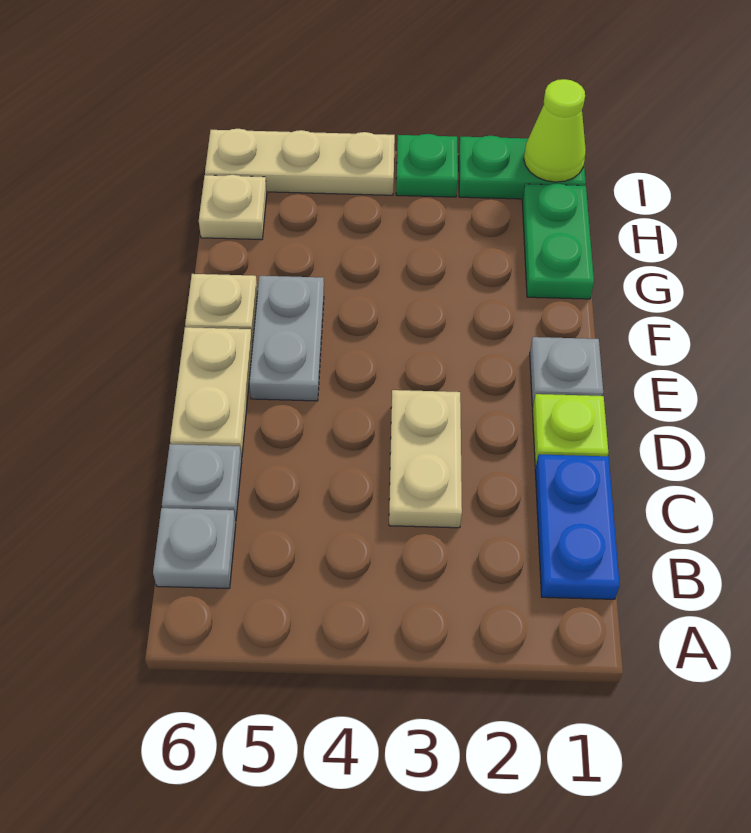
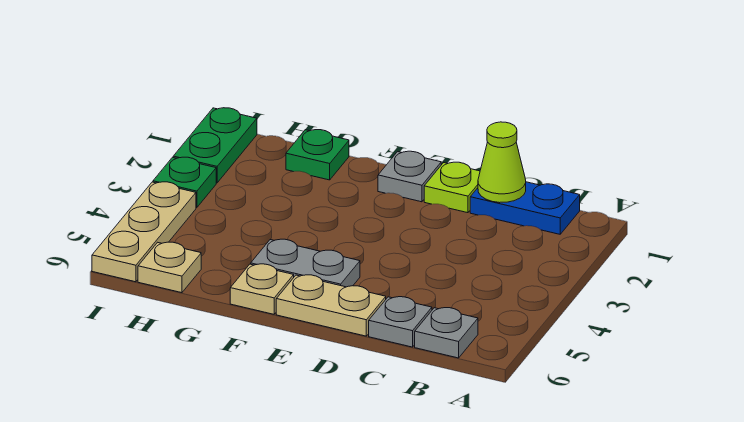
tan 1x2 plate [389,390,462,528] -> none
green 1x2 plate [522,184,594,299] -> green 1x1 plate [286,130,349,180]
lime 1x1 cone [524,79,586,182] -> lime 1x1 cone moved to [478,122,526,203]

